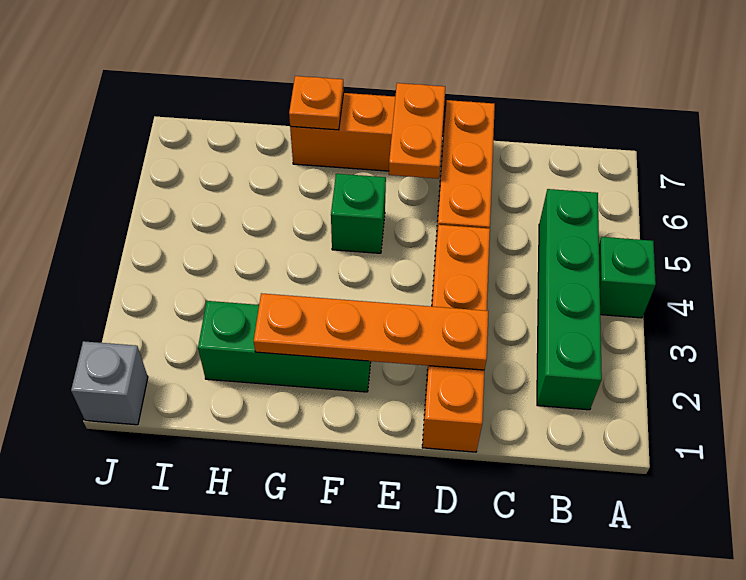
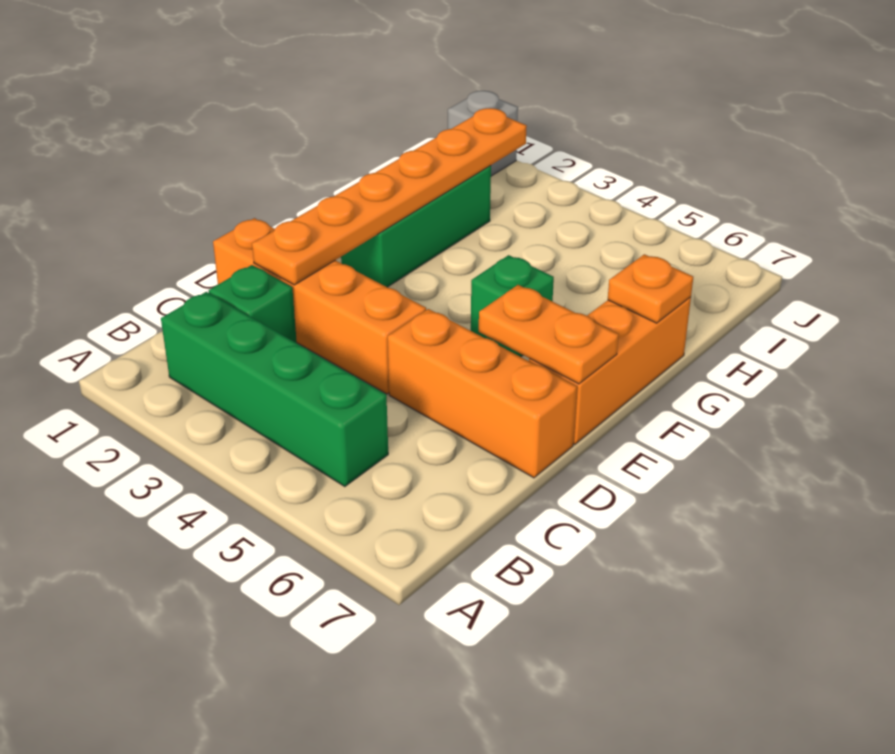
green 1x1 brick [599,237,656,318] -> green 1x1 brick moved to [209,265,297,343]
orange 1x4 plate [254,293,488,370] -> orange 1x6 plate [252,108,527,285]

